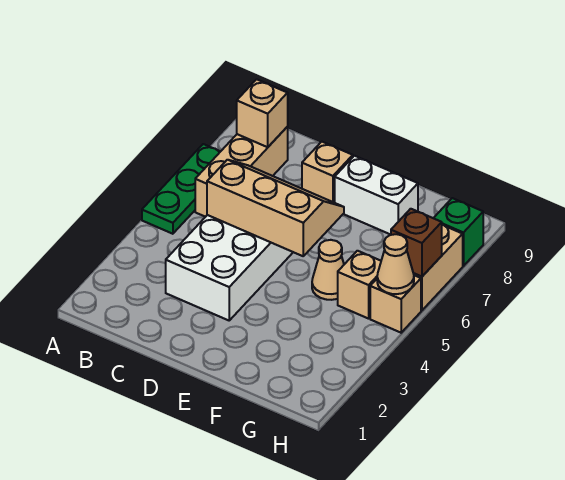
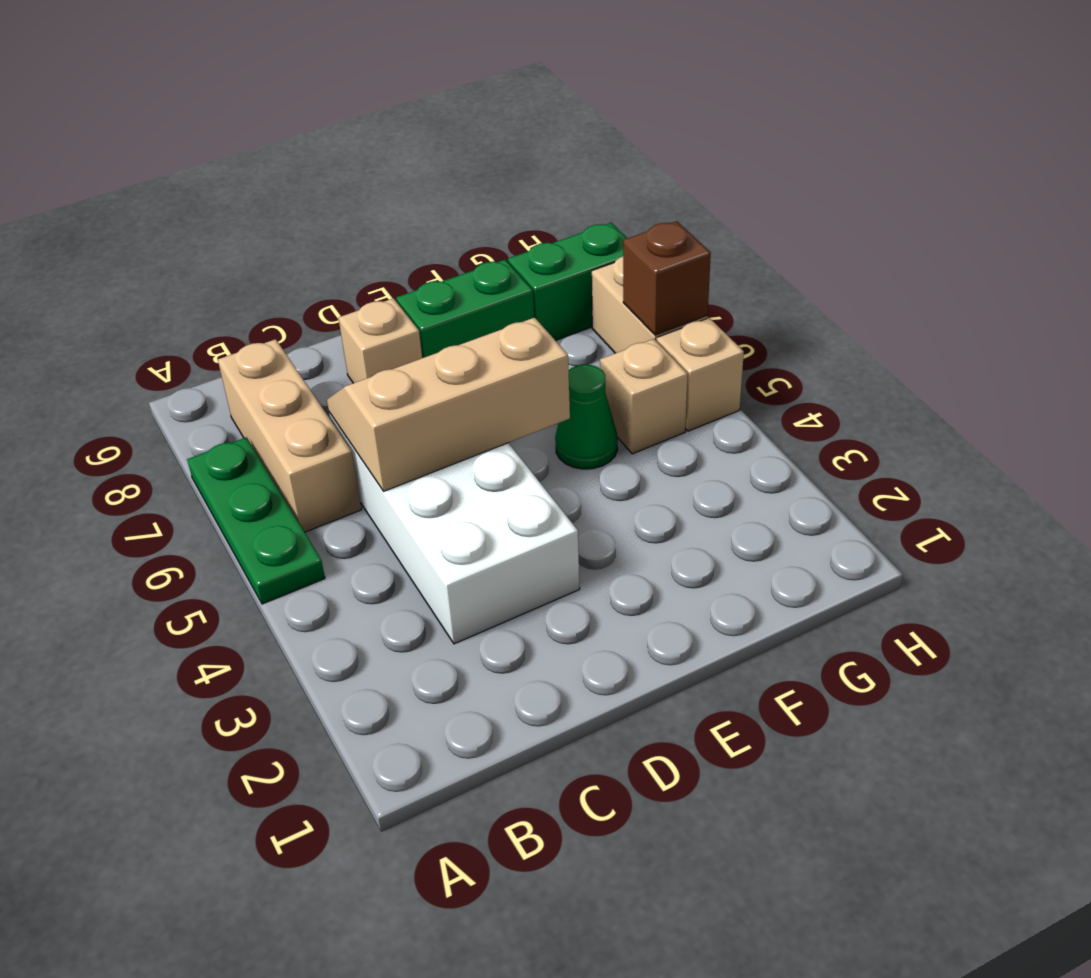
tan 1x1 brick [237,79,288,147] -> none
white 1x2 brick [335,156,418,235] -> green 1x2 brick [396,260,534,358]
tan 1x1 cone [312,240,344,300] -> green 1x1 cone [555,364,618,469]
tan 1x1 cone [377,234,414,294] -> none
green 1x1 brick [434,198,483,266] -> green 1x2 brick [508,223,627,341]

